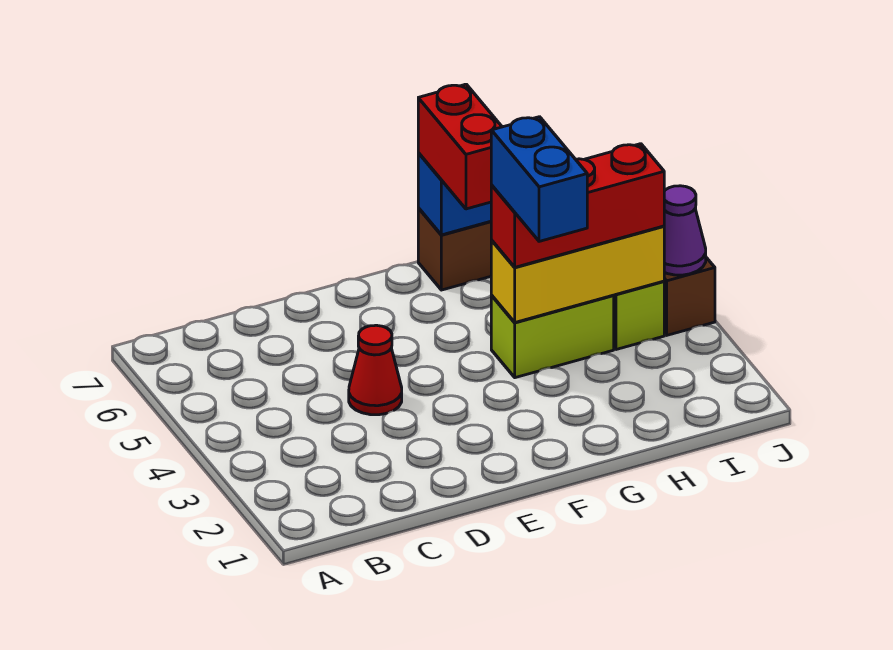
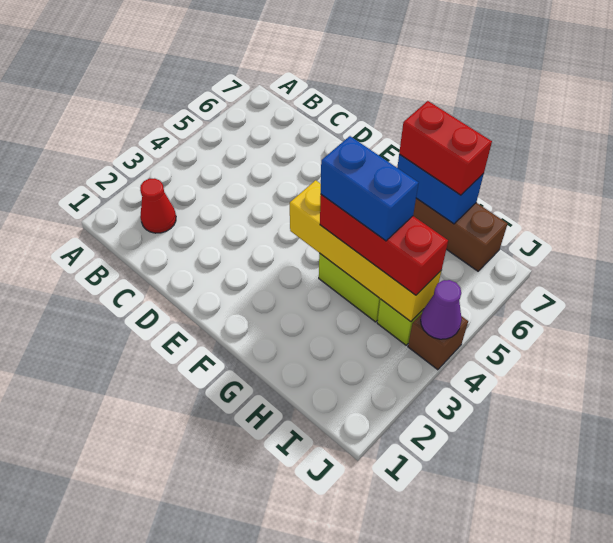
red 1x1 cone [349,325,402,415] -> red 1x1 cone moved to [140,178,176,233]
blue 1x2 brick [491,117,587,241] -> blue 1x2 brick turned to [321,136,419,241]
yellow 1x3 brick [491,226,664,322] -> yellow 1x4 brick [290,180,441,322]
red 1x2 brick [418,84,502,209] -> red 1x2 brick turned to [399,101,492,195]

